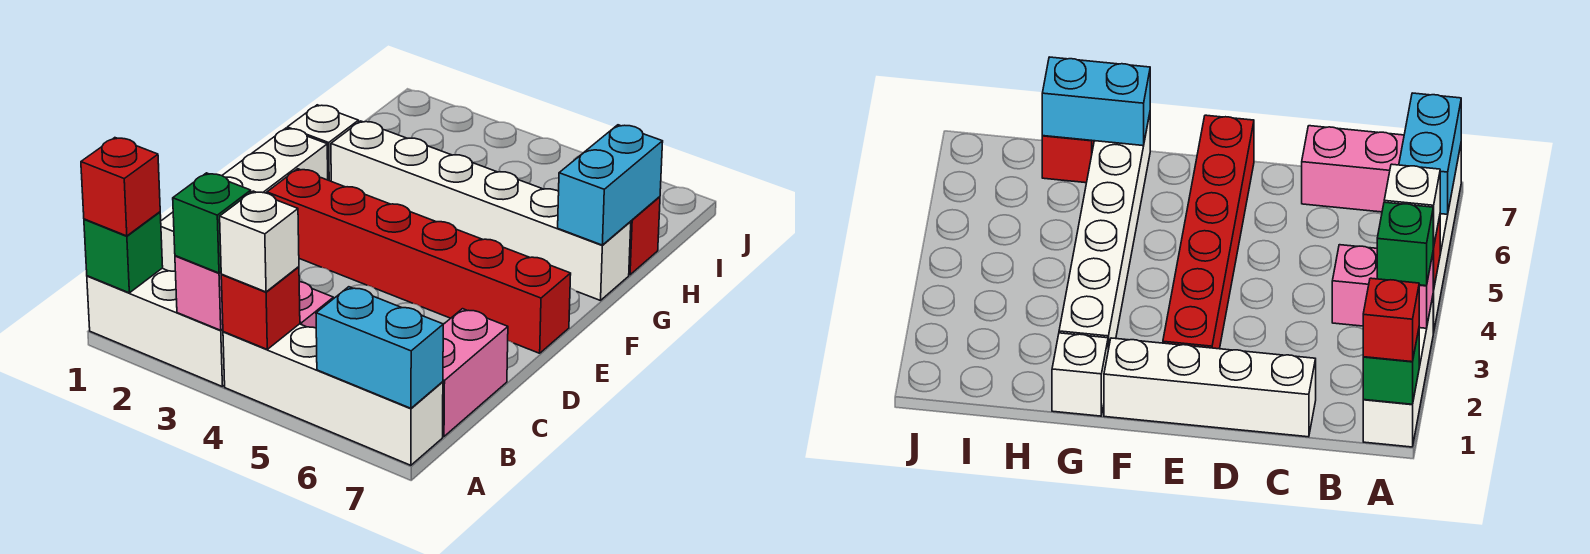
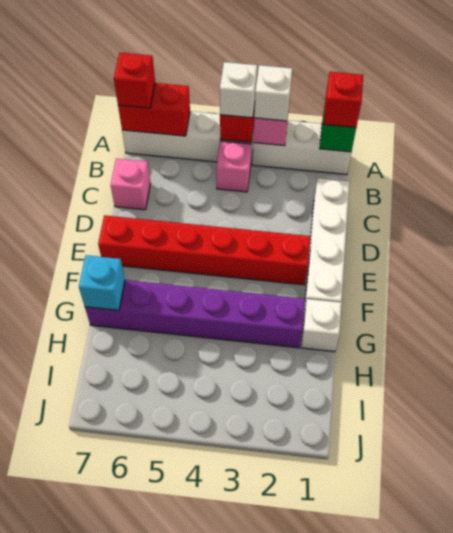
green 1x1 brick [173,173,251,273] -> white 1x1 brick [254,65,292,121]
cyan 1x2 brick [316,287,443,408] -> red 1x2 brick [118,83,190,136]
pink 1x2 brick [443,309,508,436] -> pink 1x1 brick [111,159,151,210]
white 1x6 brick [331,121,631,300] -> purple 1x6 brick [85,280,305,348]
cyan 1x2 brick [558,125,663,245] -> cyan 1x1 brick [79,255,125,310]
red 1x1 brick [629,197,660,275] -> red 1x1 brick moved to [114,53,155,108]

